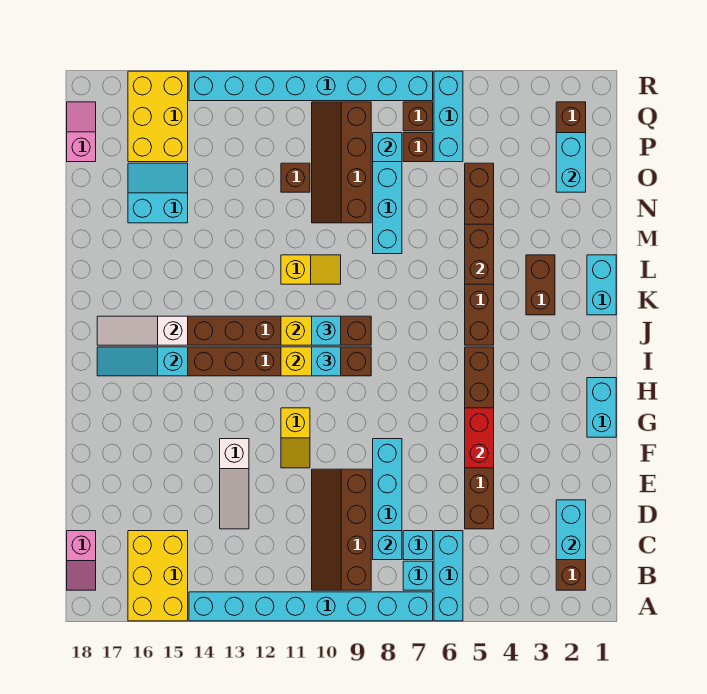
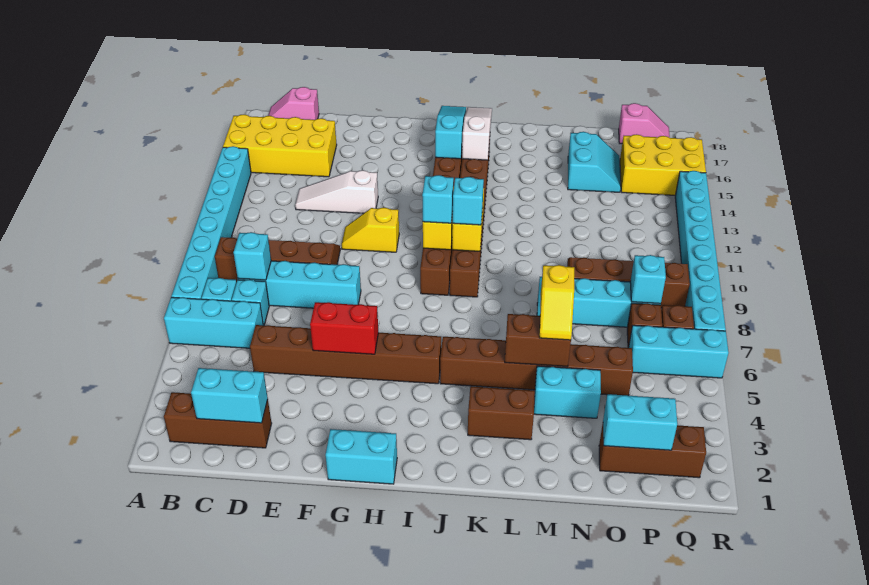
yellow 2x3 brick [128,531,188,621] -> yellow 2x4 brick [223,115,337,177]
cyan 1x2 brick [587,255,616,315] -> cyan 1x2 brick moved to [534,366,601,418]
yellow 1x2 slope [281,255,341,284] -> yellow 1x2 slope moved to [539,265,574,340]
brown 1x1 brick [281,163,310,192] -> none

